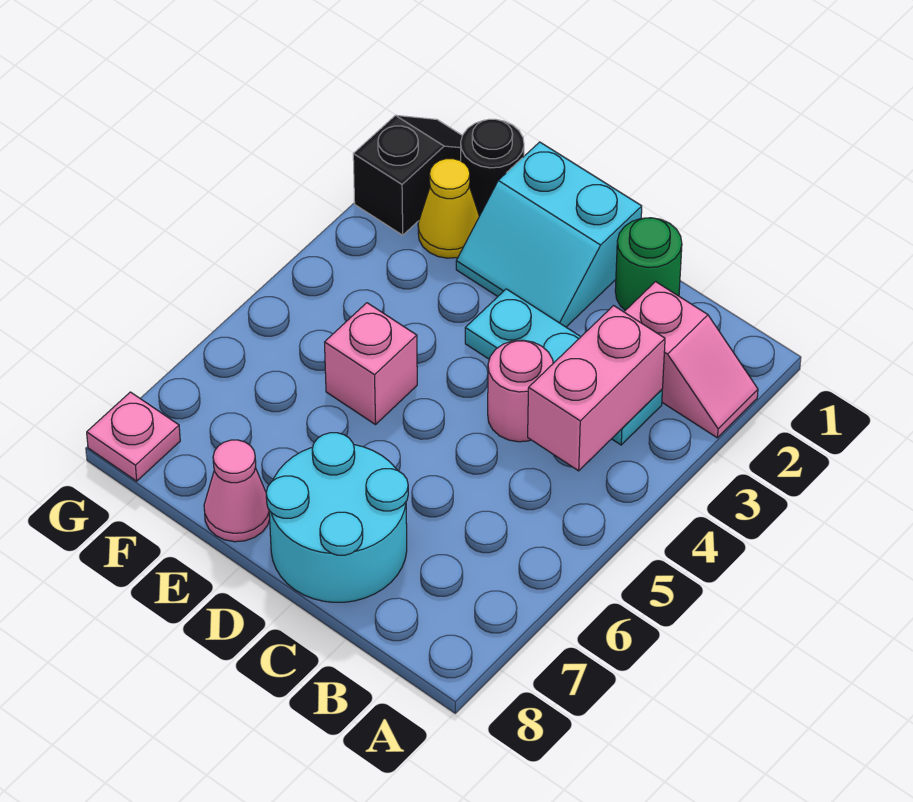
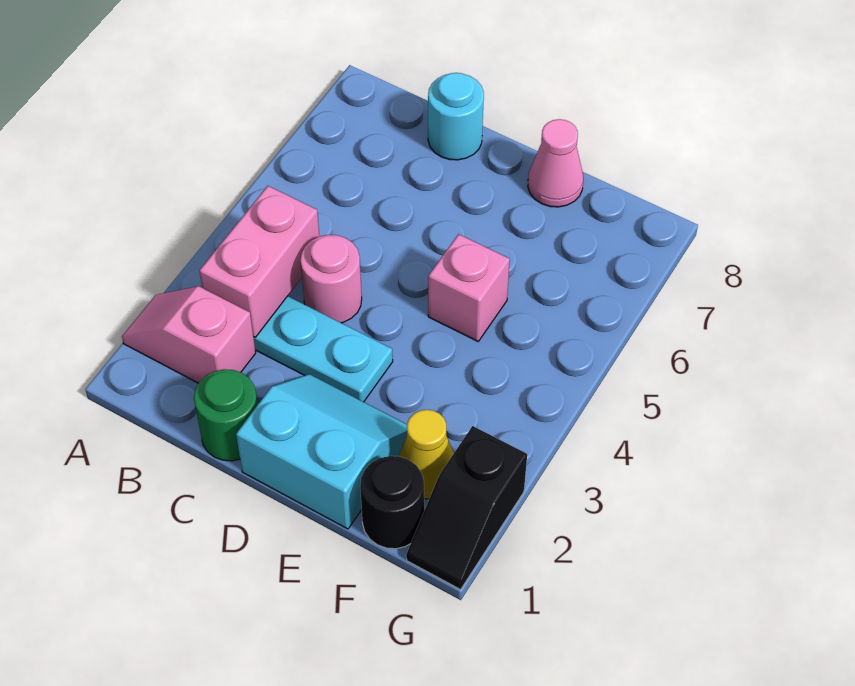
cyan 2x2 round brick [266,433,408,602] -> cyan 1x1 round brick [428,73,484,160]
pink 1x1 plate [87,392,180,481] -> none

